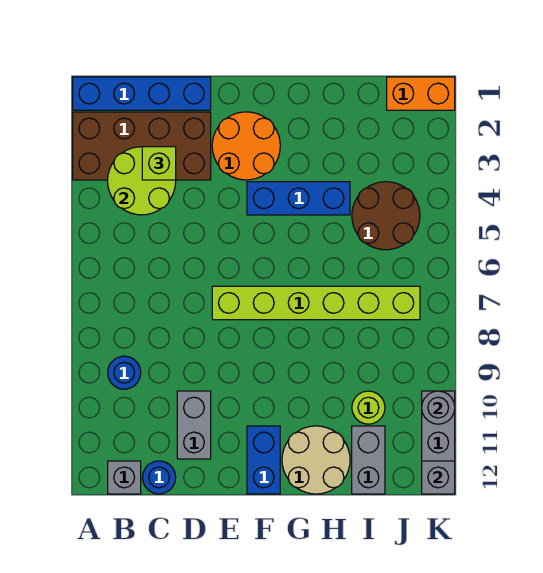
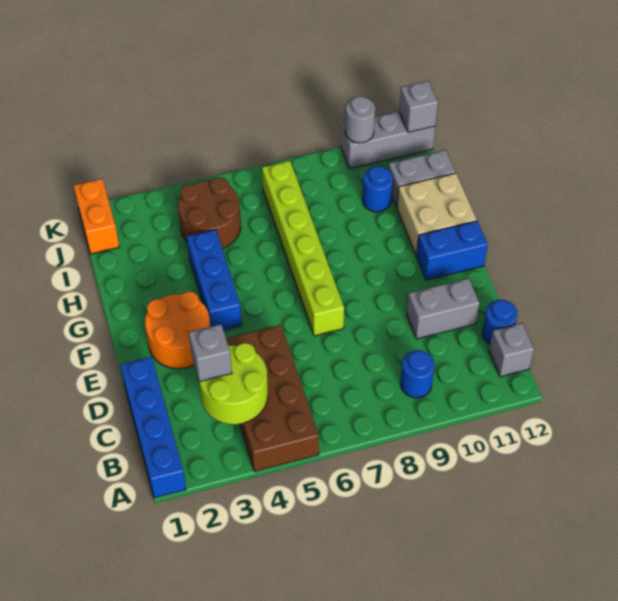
brown 2x4 brick [73,112,211,180] -> brown 2x4 brick moved to [226,325,319,472]
lime 1x1 brick [142,147,176,180] -> grey 1x1 brick [189,324,232,382]
tan 2x2 round brick [282,426,350,494] -> tan 2x2 brick [397,173,477,255]
lime 1x1 round brick [352,391,385,424] -> blue 1x1 round brick [362,166,393,212]

